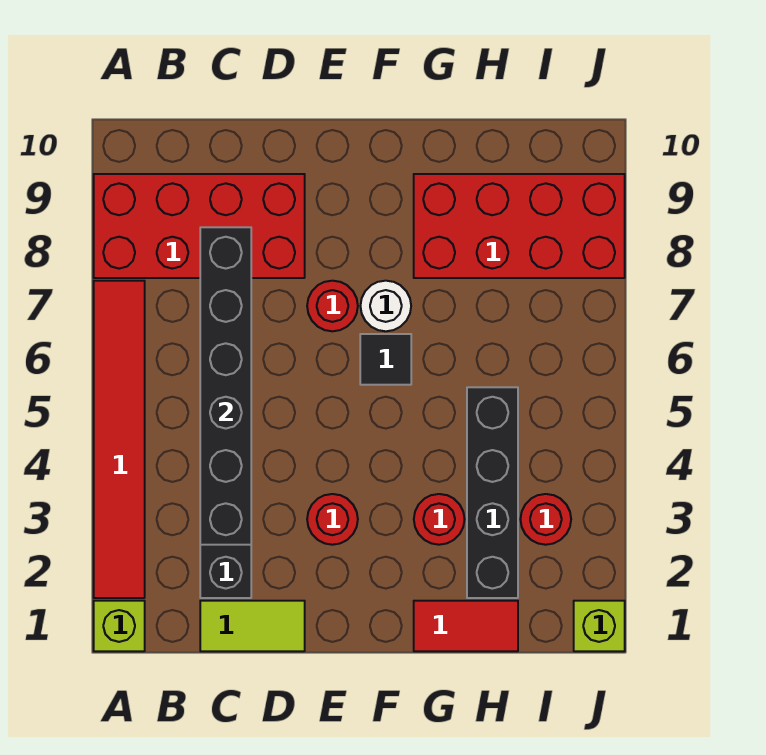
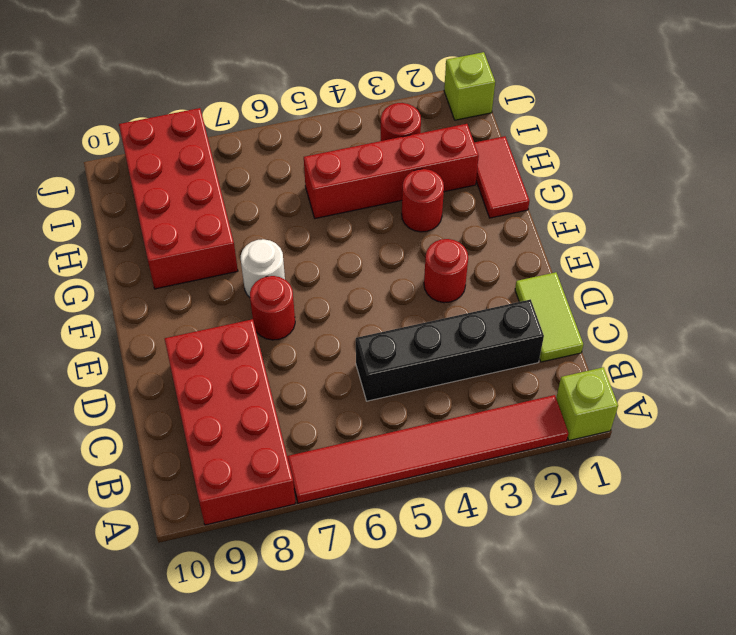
black 1x6 brick [200,227,251,545] -> none
black 1x1 tile [360,334,411,385] -> none
black 1x4 brick [467,387,518,598] -> red 1x4 brick [304,124,479,218]

